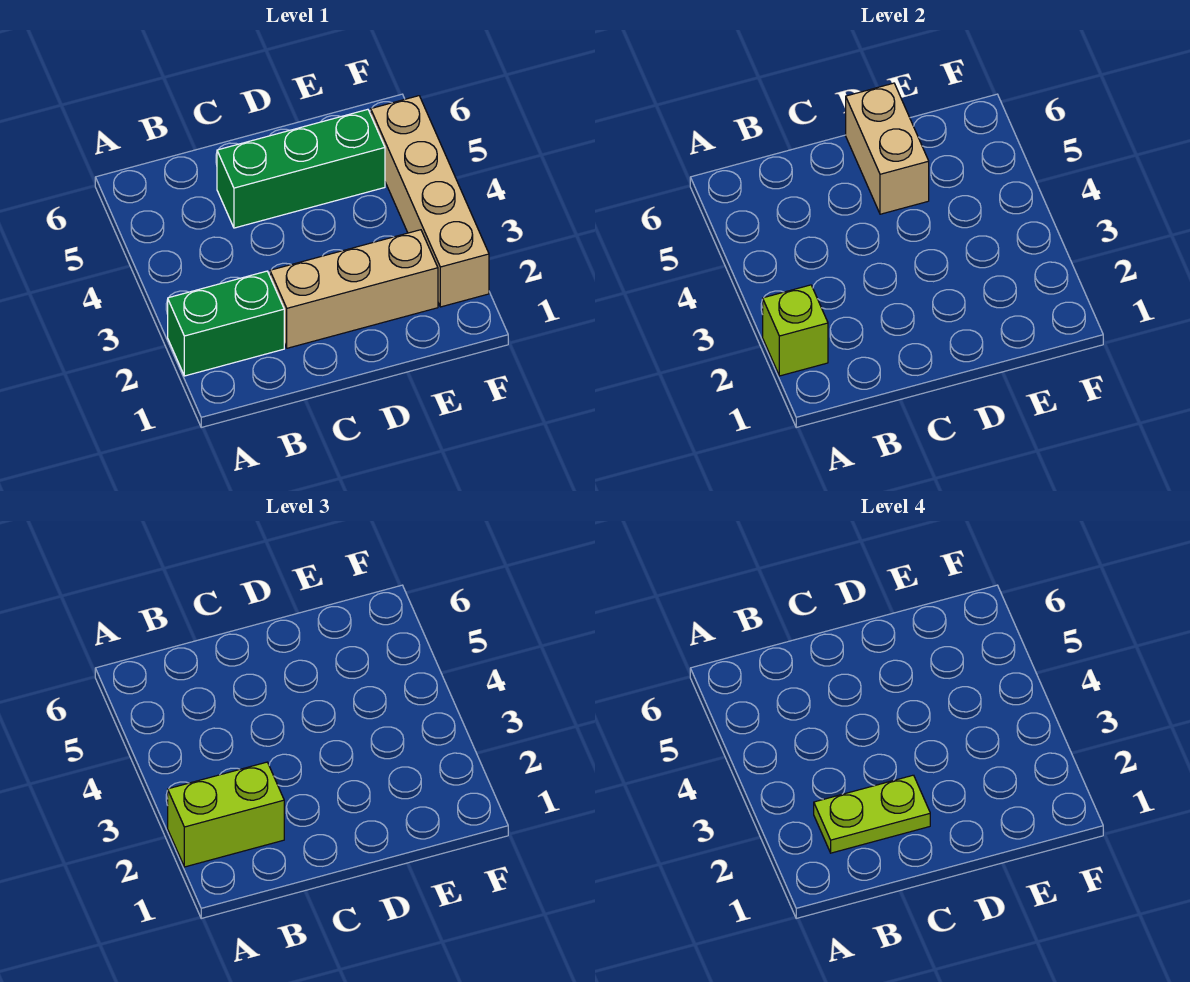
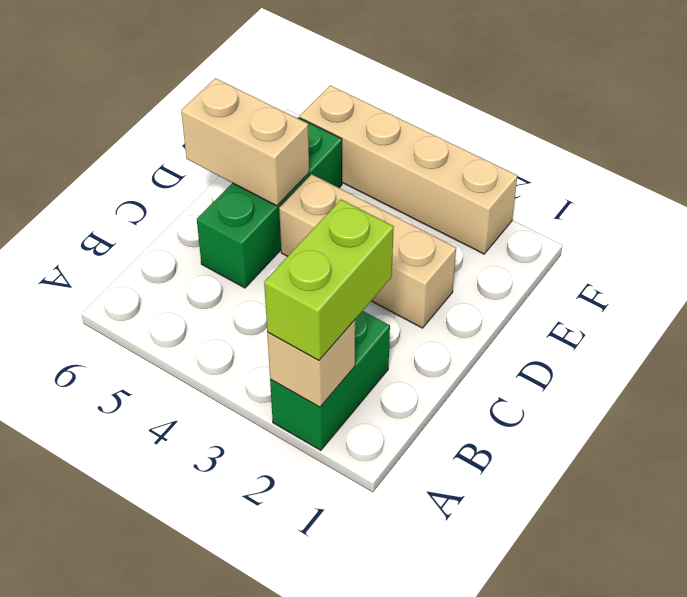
lime 1x1 brick [763,285,828,376] -> tan 1x1 brick [267,320,355,407]
lime 1x2 plate [814,775,930,853] -> none
tan 1x3 brick [270,230,438,348] -> tan 1x3 brick turned to [279,174,456,328]

